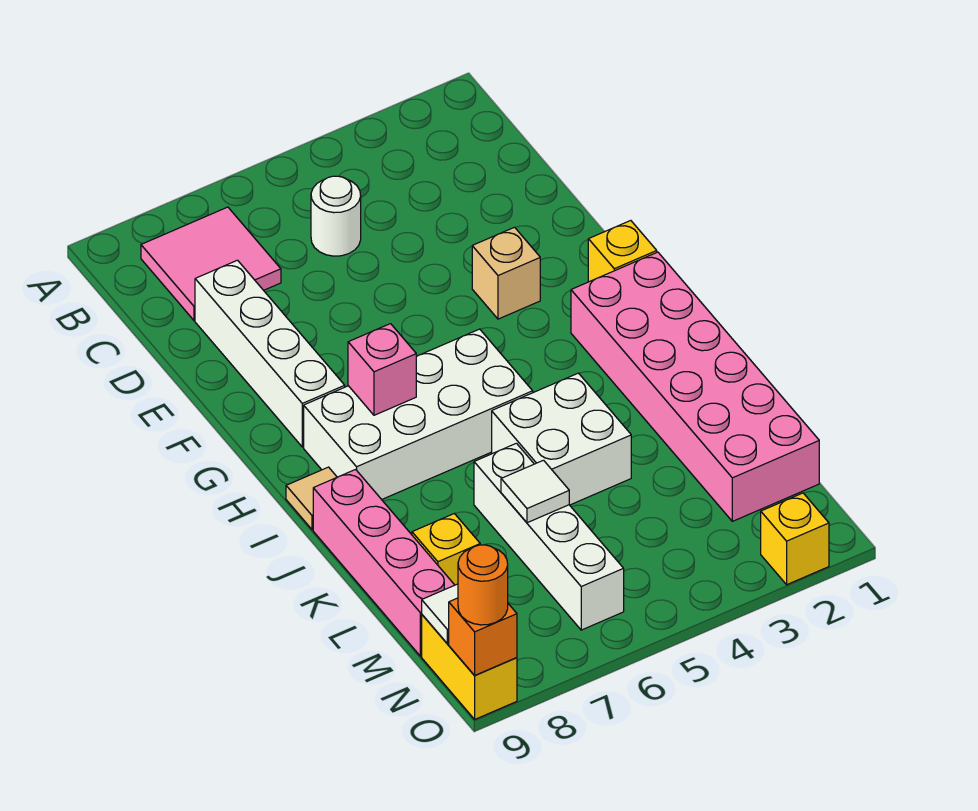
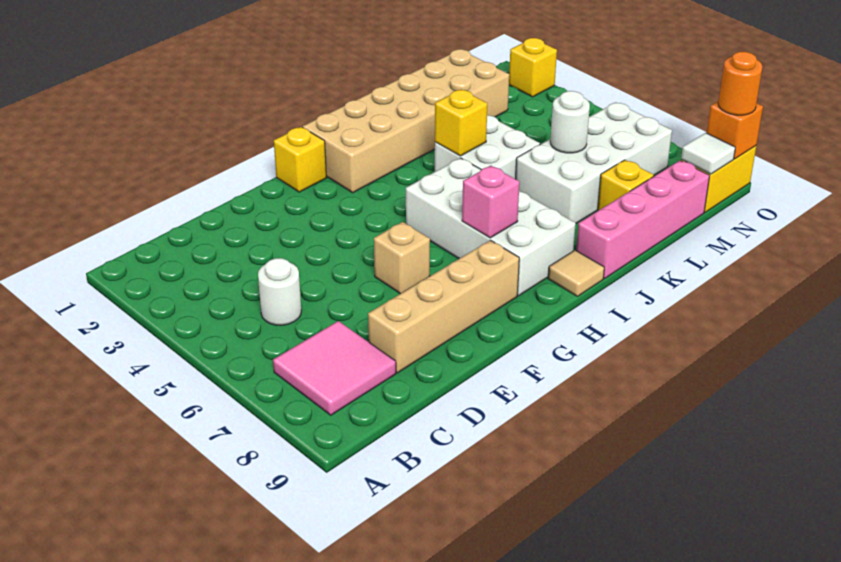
white 1x4 brick [195,260,345,447] -> tan 1x4 brick [368,240,519,373]
tan 1x1 brick [472,227,540,319] -> tan 1x1 brick moved to [374,222,430,294]
pink 2x6 brick [571,252,819,521] -> tan 2x6 brick [303,49,509,193]
none -> yellow 1x1 brick [435,90,487,156]
white 1x4 brick [474,443,624,630] -> white 2x4 brick [516,102,672,223]
white 1x1 tile [501,460,569,523] -> white 1x1 round brick [550,91,590,153]

